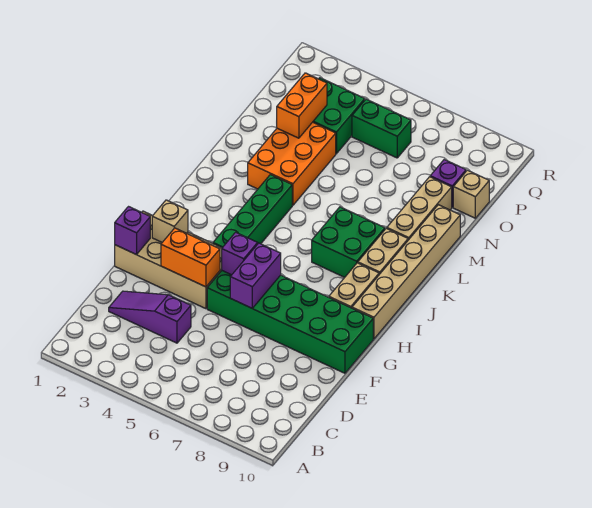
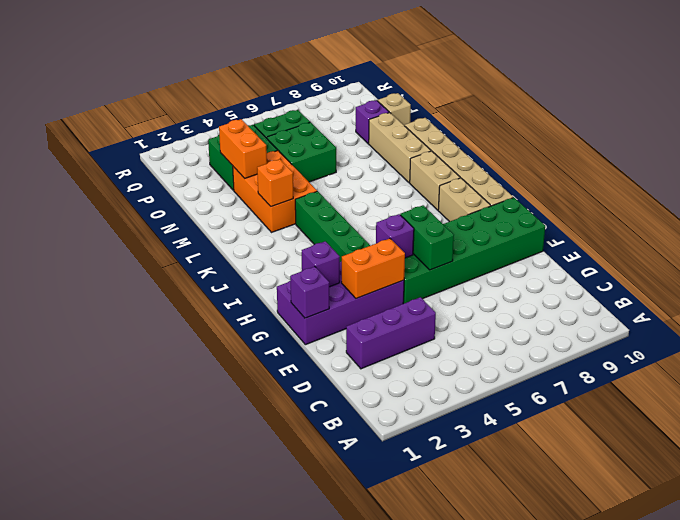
purple 1x3 slope [109,291,191,343] -> purple 1x3 brick [346,297,436,369]
tan 2x4 brick [115,211,222,309] -> purple 2x4 brick [277,261,404,345]
purple 1x2 brick [230,243,281,308] -> green 1x2 brick [400,205,454,270]
tan 1x1 brick [152,200,188,242] -> purple 1x1 brick [302,241,340,287]
green 2x2 brick [312,207,385,277] -> green 2x2 brick moved to [267,122,336,182]
none -> orange 1x1 brick [257,159,293,207]

